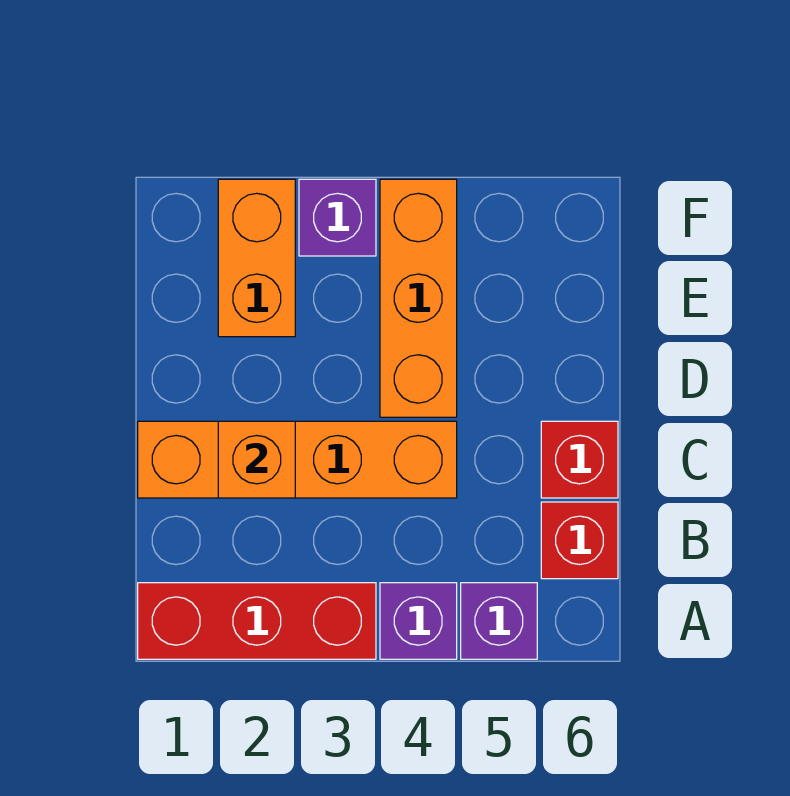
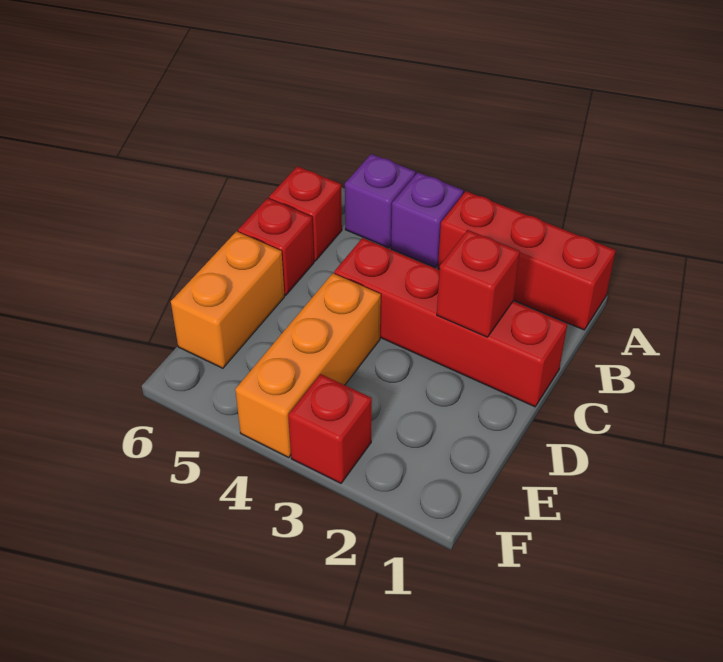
orange 1x4 brick [138,421,457,498] -> red 1x4 brick [334,238,567,407]
orange 1x1 brick [218,421,295,498] -> red 1x1 brick [437,230,520,337]
orange 1x2 brick [218,179,295,337] -> orange 1x2 brick moved to [171,231,285,368]
purple 1x1 brick [299,179,376,256] -> red 1x1 brick [288,374,372,483]

